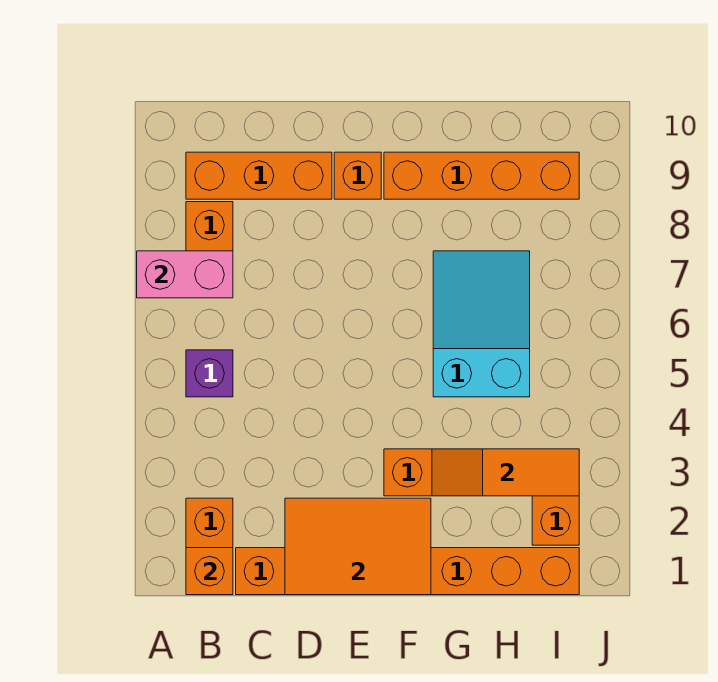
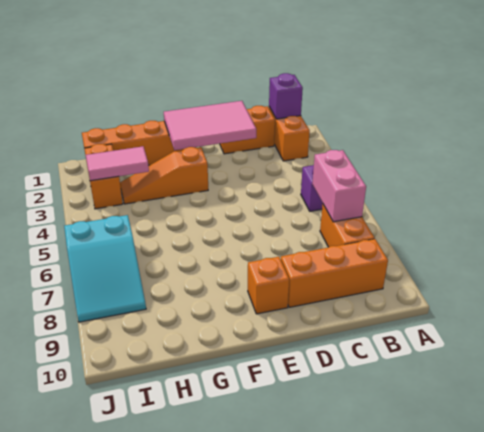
pink 1x2 brick [137,251,233,298] -> pink 1x2 brick turned to [312,150,366,222]
orange 1x1 brick [186,548,233,595] -> purple 1x1 brick [269,73,303,119]
orange 2x3 tile [285,498,431,595] -> pink 2x3 tile [164,101,256,150]
orange 1x4 brick [384,152,579,199] -> none
cyan 2x3 slope [433,251,530,397] -> cyan 2x3 slope moved to [64,215,146,322]
orange 1x2 tile [483,449,579,496] -> pink 1x2 tile [86,146,149,181]

